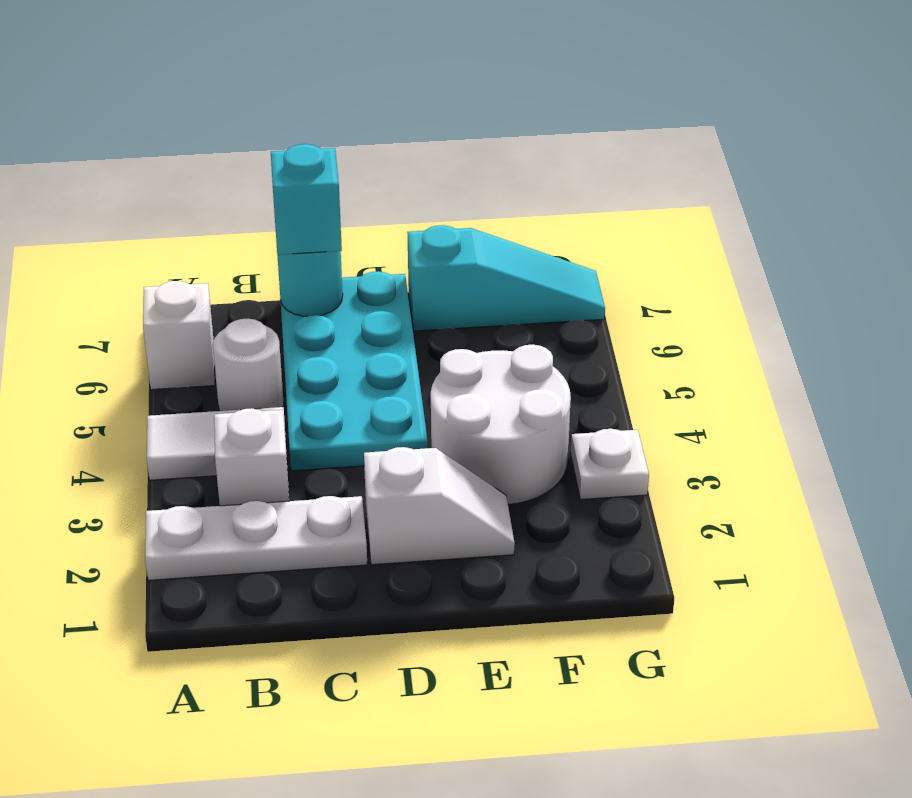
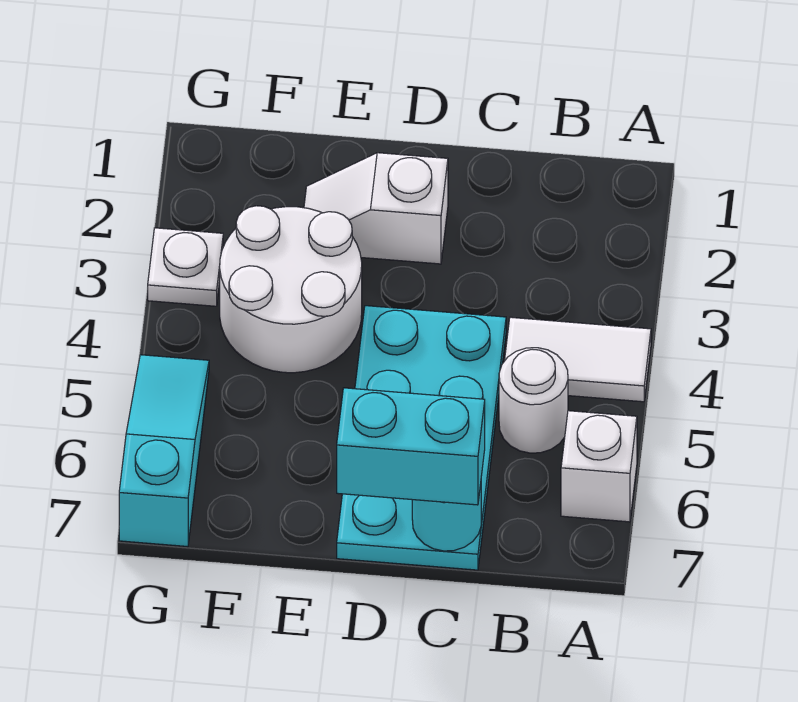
white 1x3 plate [145,496,367,580] -> none
white 1x1 brick [214,408,289,506] -> none
cyan 1x1 brick [271,144,342,255] -> cyan 1x2 brick [337,388,485,505]
cyan 1x3 slope [407,225,605,331] -> cyan 1x3 slope turned to [119,355,209,546]

